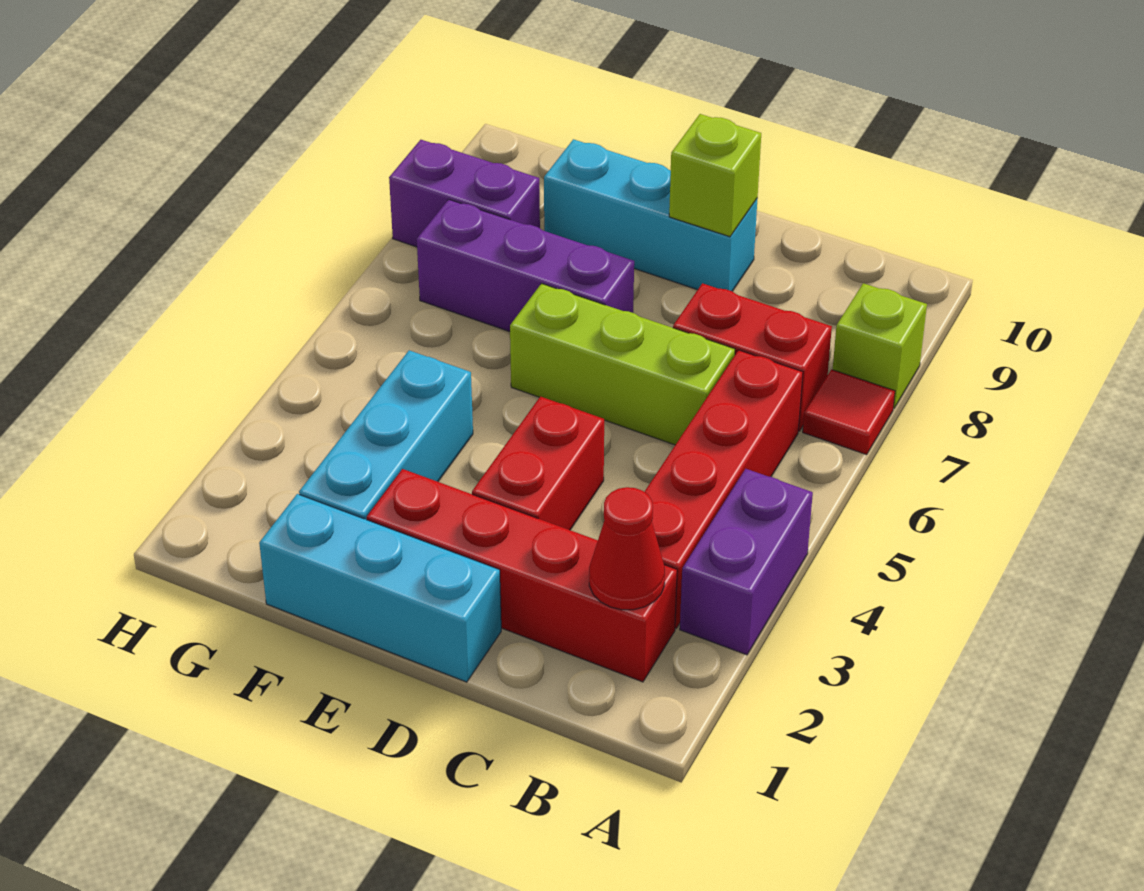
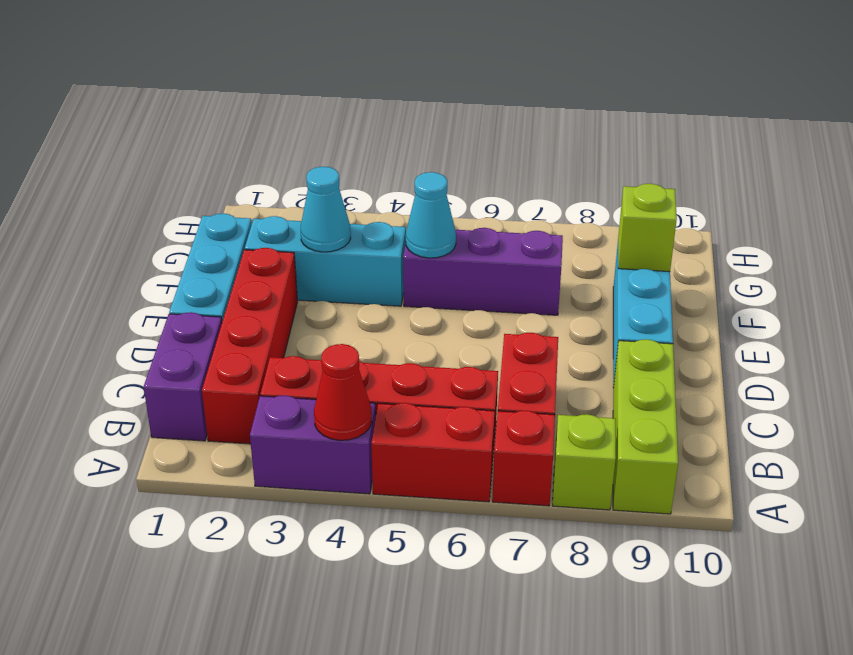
red 1x1 tile [803,370,895,455] -> red 1x1 brick [492,411,555,506]
red 1x1 cone [589,487,665,610] -> red 1x1 cone moved to [314,344,372,440]
lime 1x3 brick [510,284,735,445] -> lime 1x3 brick moved to [613,339,678,514]
red 1x2 brick [472,397,604,530] -> red 1x2 brick moved to [371,403,495,502]
lime 1x1 brick [669,114,761,237] -> lime 1x1 brick moved to [618,184,677,272]
purple 1x3 brick [417,199,634,332] -> purple 1x3 brick turned to [403,228,563,315]
none -> cyan 1x1 cone [301,167,351,252]
none -> cyan 1x1 cone [406,172,456,258]
purple 1x2 brick [389,140,540,247] -> purple 1x2 brick moved to [144,312,222,441]

